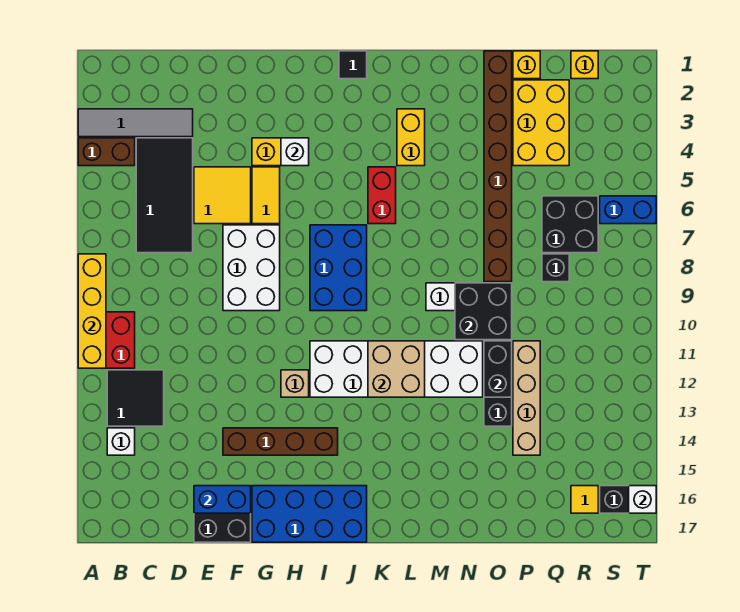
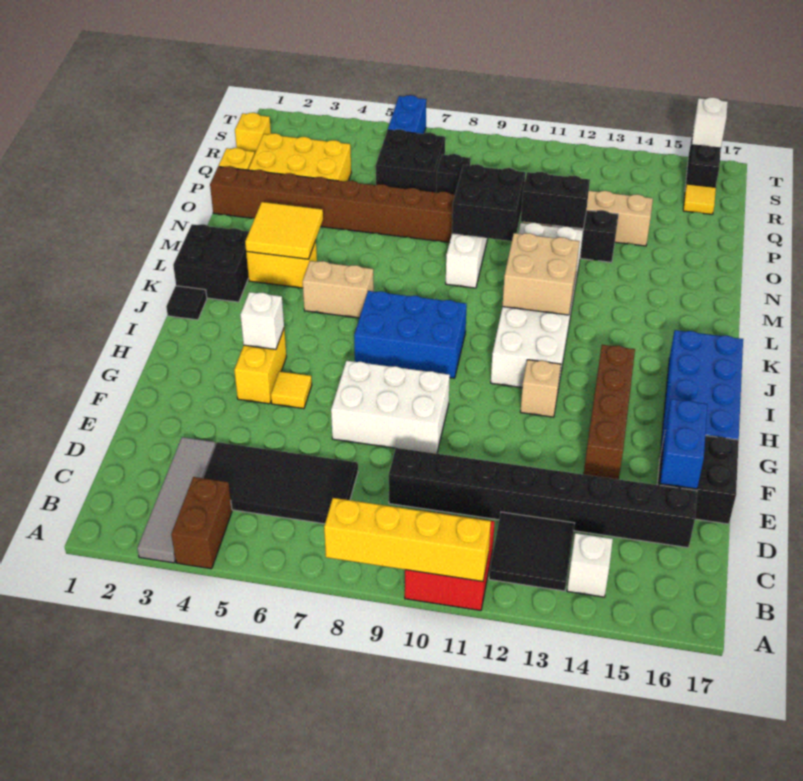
none -> black 1x8 brick [389,448,697,548]
yellow 2x2 tile [194,167,251,224] -> yellow 2x2 tile moved to [245,202,323,259]
yellow 1x2 tile [252,167,280,224] -> yellow 1x1 tile [271,371,312,409]
none -> black 2x2 brick [173,224,249,302]
red 1x2 brick [368,167,396,224] -> tan 1x2 brick [303,261,374,318]

